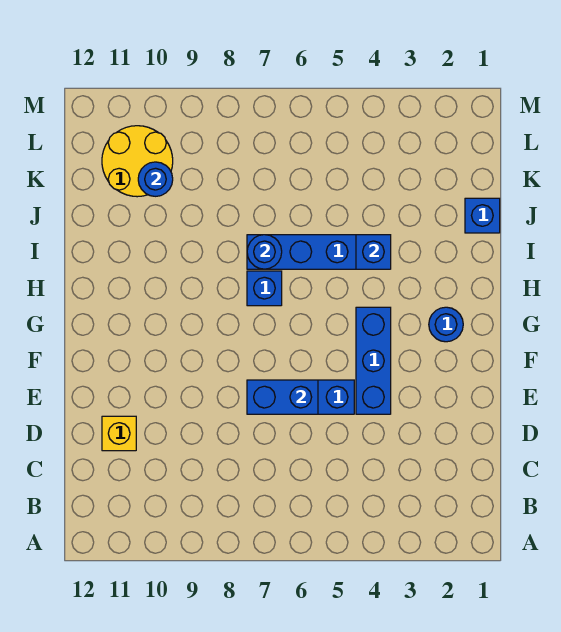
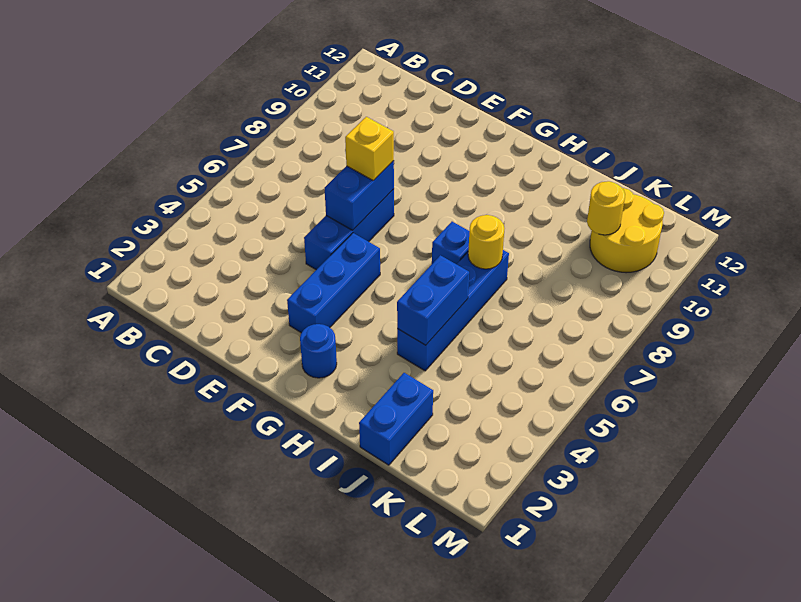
yellow 1x1 brick [102,416,136,451] -> yellow 1x1 brick moved to [345,117,394,181]
blue 1x3 brick [356,307,391,414] -> blue 1x3 brick turned to [287,233,380,333]
blue 1x1 brick [356,235,391,269] -> blue 1x2 brick [397,255,469,345]
blue 1x1 round brick [247,235,282,269] -> yellow 1x1 round brick [468,215,505,269]
blue 1x1 brick [465,198,500,233] -> blue 1x2 brick [359,373,433,465]
blue 1x1 round brick [138,162,173,196] -> yellow 1x1 round brick [587,181,625,235]

